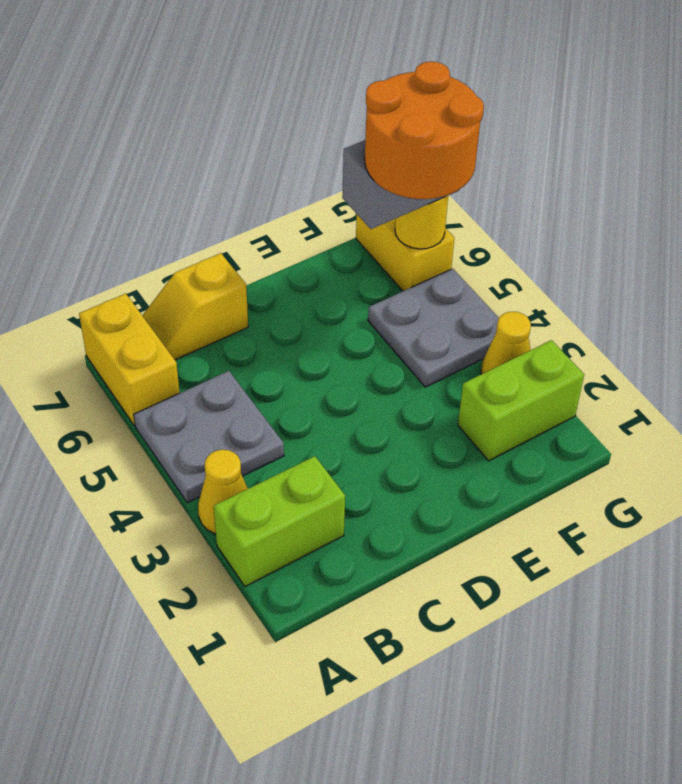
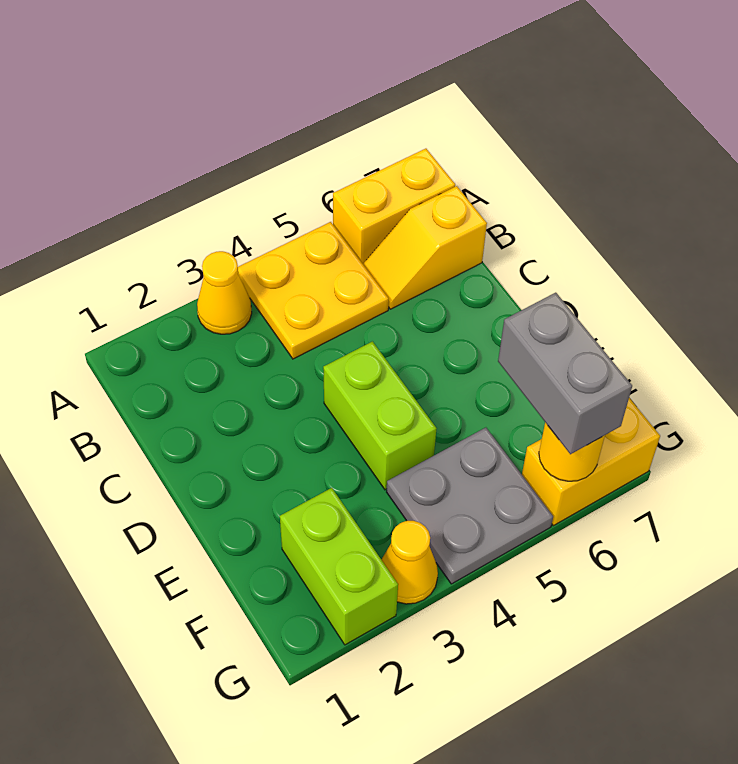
lime 1x2 brick [214,456,345,587] -> lime 1x2 brick moved to [323,341,437,490]
grey 2x2 plate [134,371,284,503] -> yellow 2x2 plate [238,222,389,359]
yellow 1x2 slope [142,253,248,360] -> yellow 1x2 slope turned to [363,186,487,309]
orange 2x2 round brick [365,62,484,199] -> none

